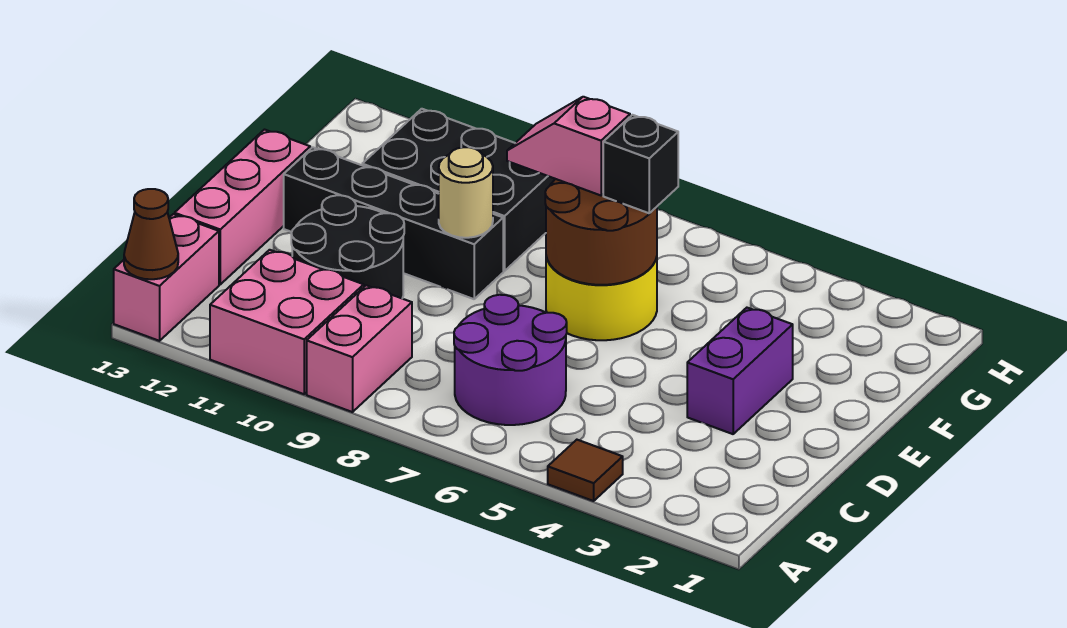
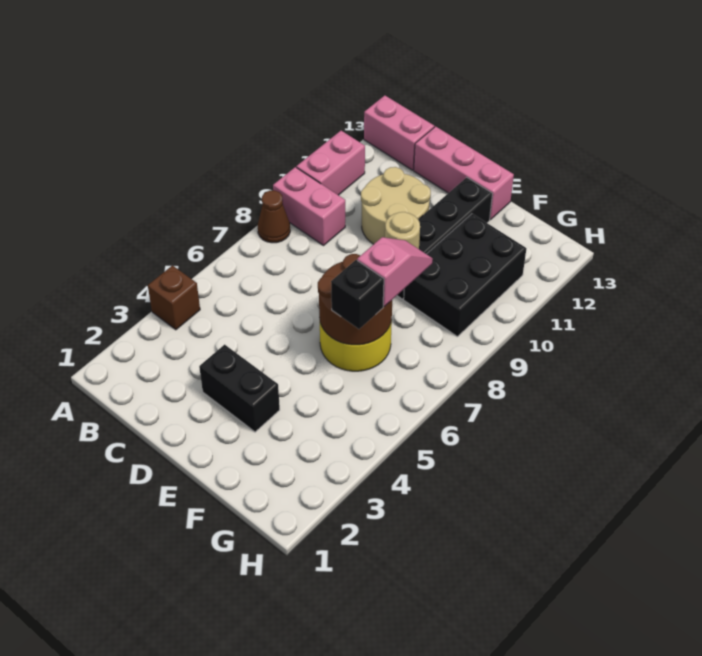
brown 1x1 tile [548,440,623,501] -> brown 1x1 brick [148,266,200,330]
pink 2x2 brick [210,250,364,394] -> pink 1x2 brick [296,131,365,195]
brown 1x1 cone [124,189,178,279] -> brown 1x1 cone moved to [258,190,290,243]
purple 2x2 round brick [454,295,567,425] -> none
black 2x2 round brick [291,195,404,298] -> tan 2x2 round brick [361,167,431,244]
purple 1x2 brick [687,308,793,434] -> black 1x2 brick [199,345,280,432]

